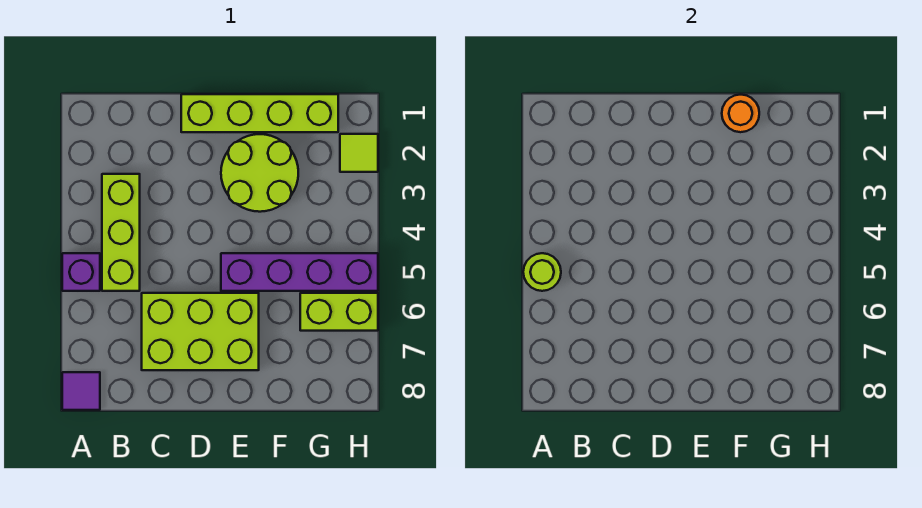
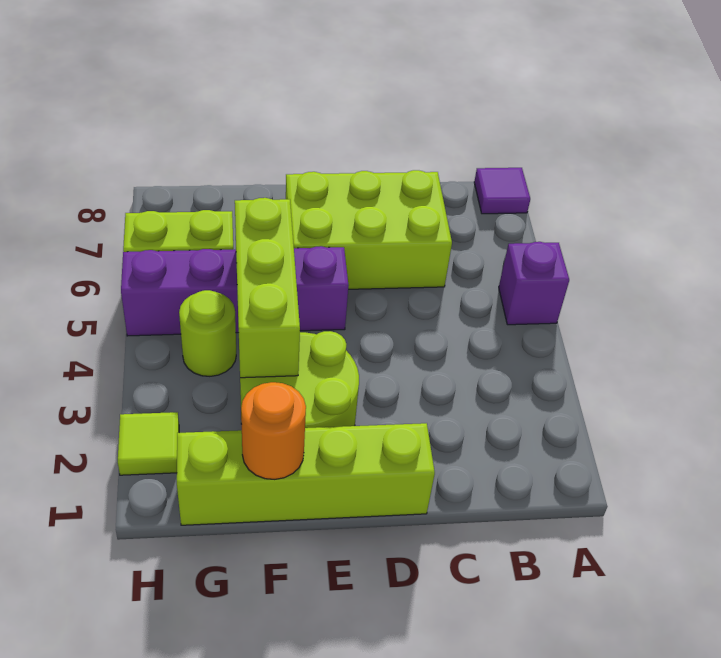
lime 1x1 round brick [523,253,561,291] -> lime 1x1 round brick moved to [179,290,236,376]
lime 1x3 brick [102,174,140,291] -> lime 1x3 brick moved to [235,198,300,378]

